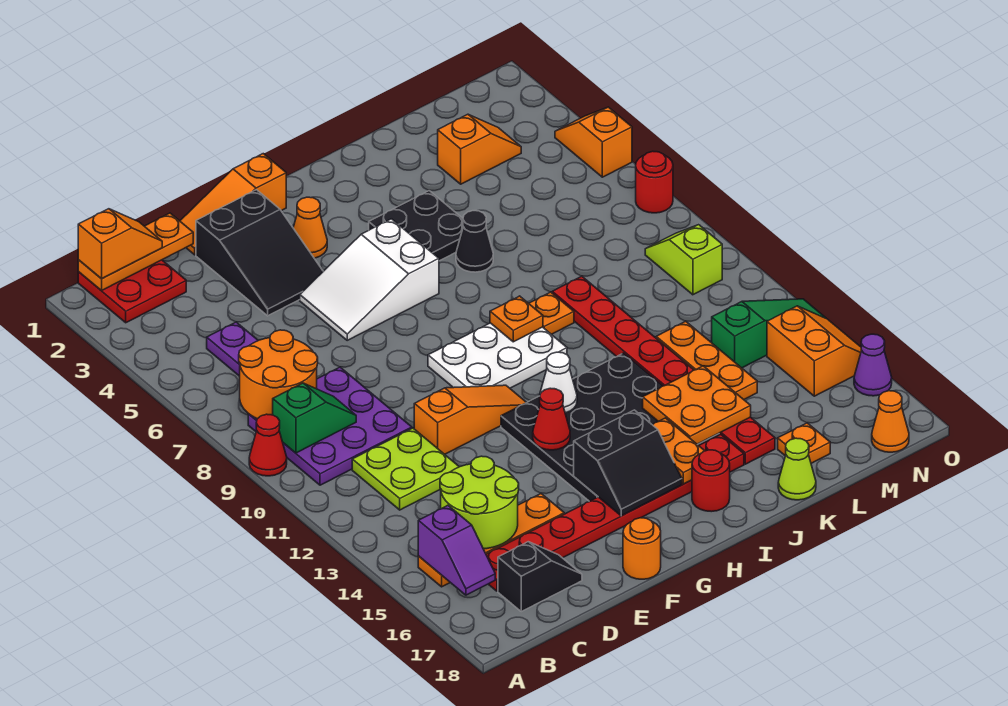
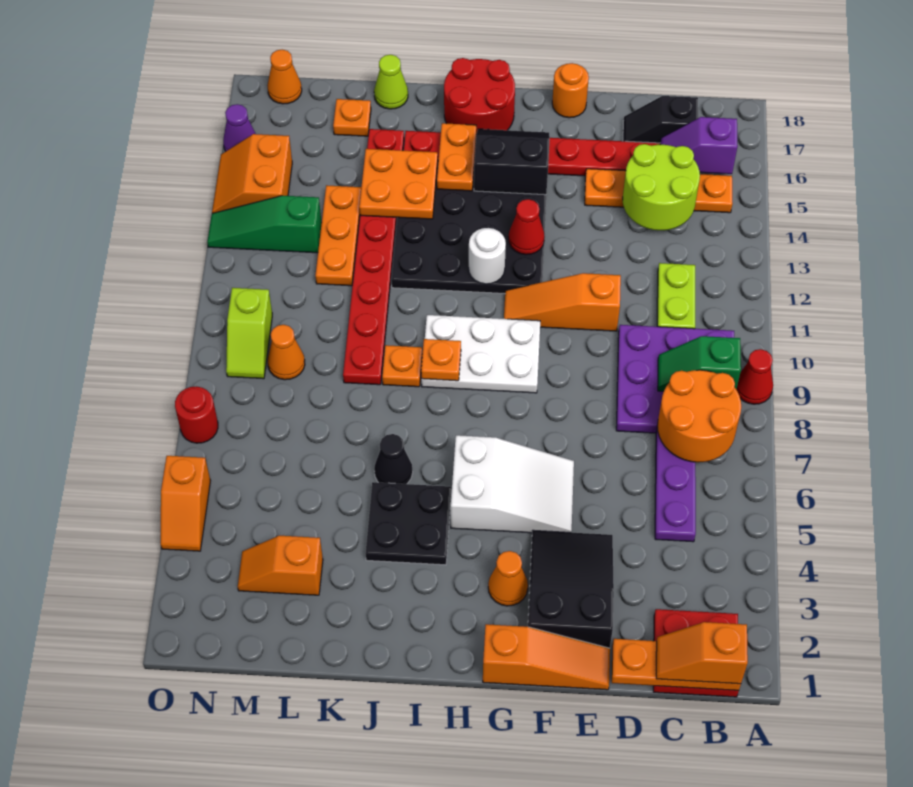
purple 1x2 slope [418,505,495,595] -> purple 1x2 slope turned to [660,117,738,174]
lime 2x2 plate [352,428,459,510] -> lime 1x2 plate [657,263,695,329]
white 1x1 cone [540,352,577,413] -> white 1x1 round brick [469,228,506,284]
red 1x1 round brick [692,450,730,512] -> red 2x2 round brick [444,58,515,134]
none -> orange 1x1 cone [267,325,305,380]

